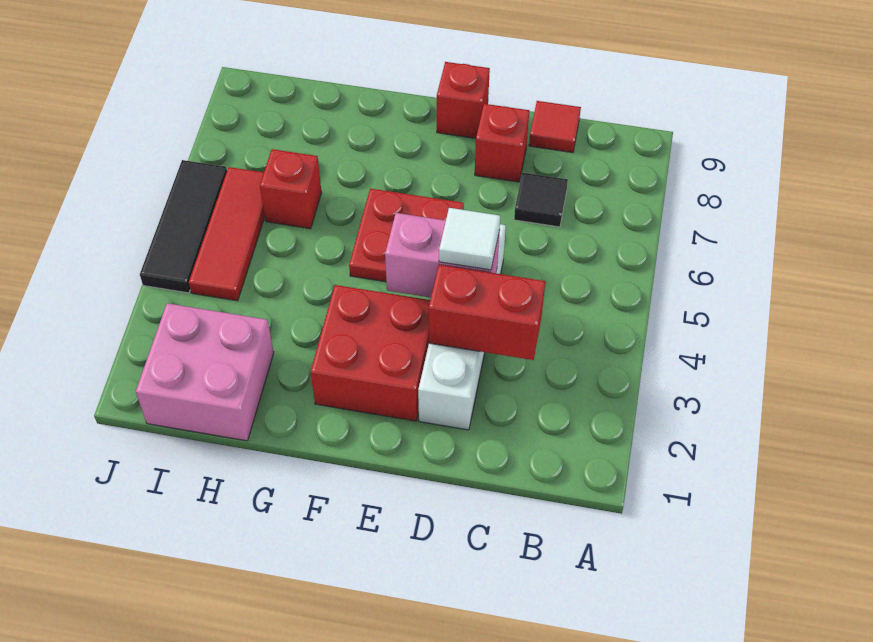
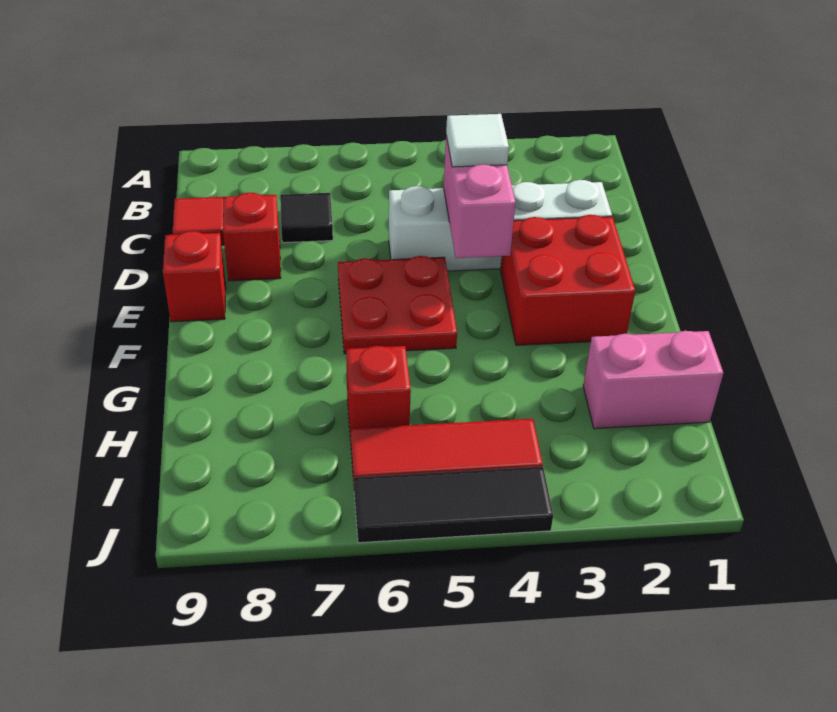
red 1x2 brick [429,265,545,360] -> none
pink 2x2 brick [136,303,274,441] -> pink 1x2 brick [583,331,723,429]

